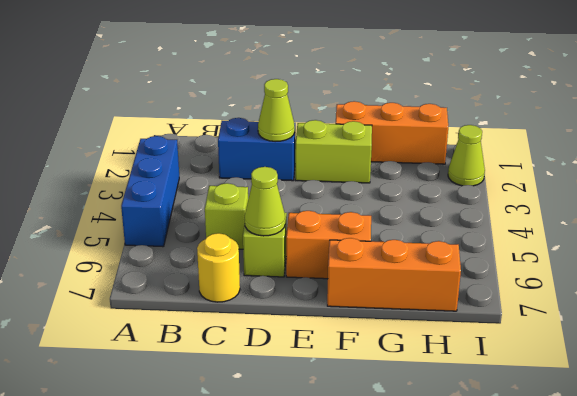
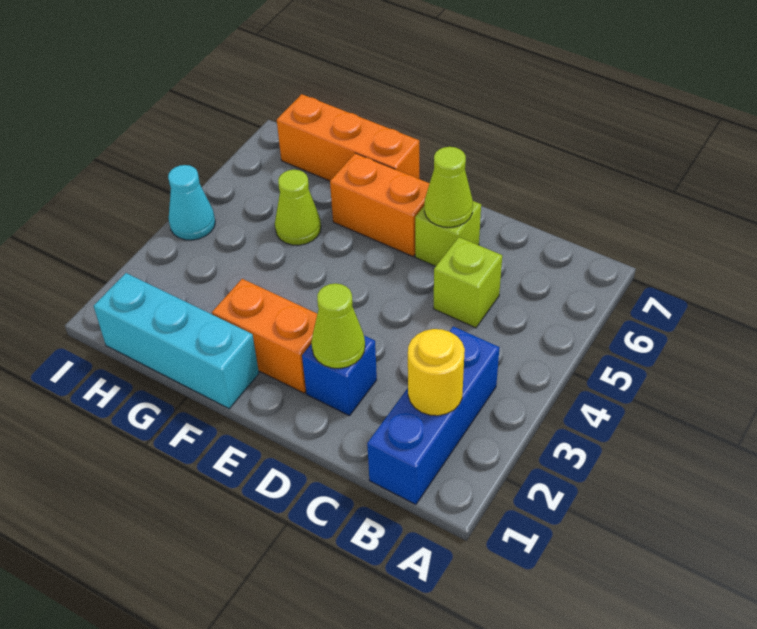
blue 1x3 brick [121,136,179,247] -> blue 1x3 brick moved to [367,326,500,504]
blue 1x2 brick [218,118,296,181] -> blue 1x1 brick [302,336,377,416]
yellow 1x1 round brick [197,233,240,302] -> yellow 1x1 round brick moved to [408,329,465,416]
lime 1x2 brick [295,120,372,183] -> orange 1x2 brick [212,279,317,393]
orange 1x3 brick [336,101,448,164] -> cyan 1x3 brick [94,273,259,409]
lime 1x1 cone [448,125,485,186] -> lime 1x1 cone moved to [275,170,321,245]
none -> cyan 1x1 cone [168,165,215,240]

